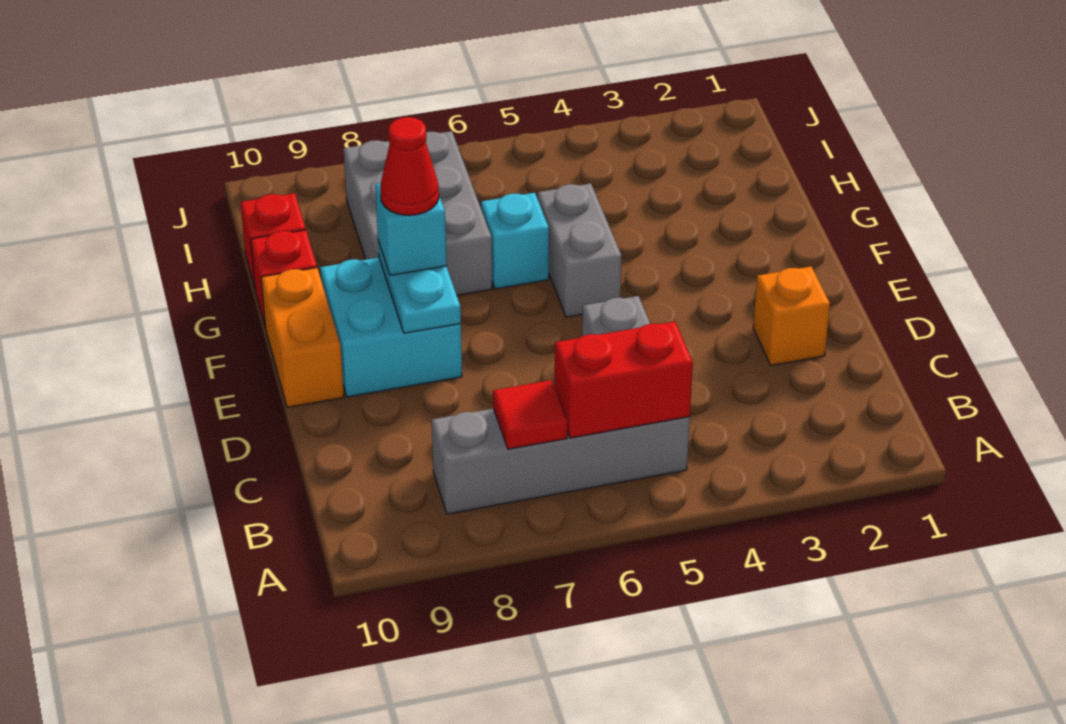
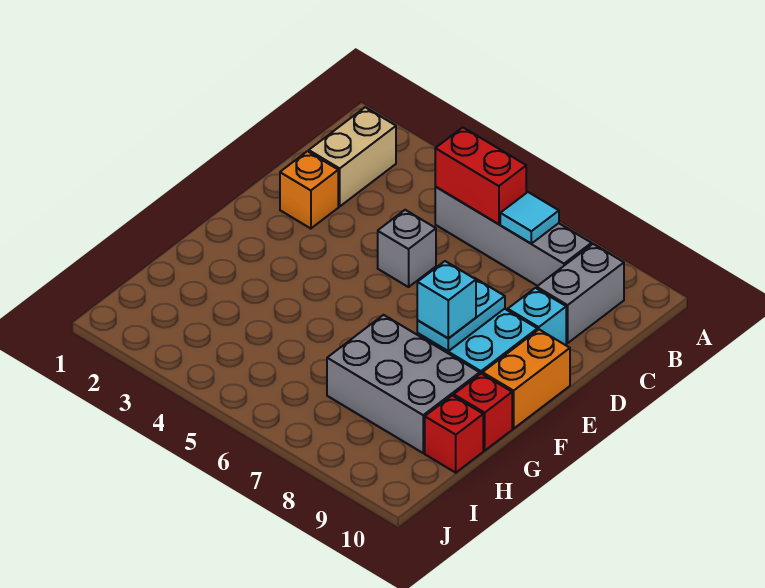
none -> tan 1x2 brick [309,107,396,206]
red 1x1 tile [493,380,567,449] -> cyan 1x1 tile [500,192,559,244]
grey 1x2 brick [538,184,621,317] -> grey 1x2 brick moved to [537,244,624,343]
red 1x1 cone [380,117,439,215] -> none
cyan 1x1 brick [481,193,549,289] -> cyan 1x1 brick moved to [508,288,566,345]
grey 2x3 brick [344,131,492,295] -> grey 2x3 brick turned to [327,315,480,453]

